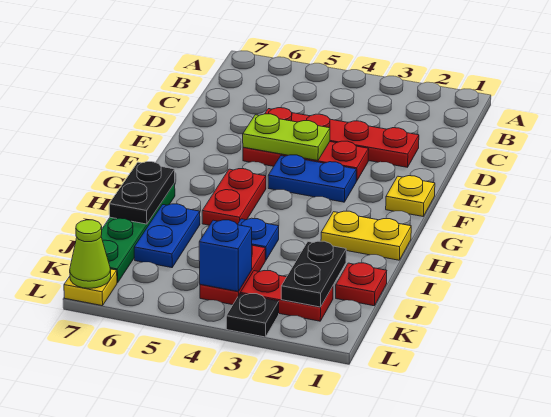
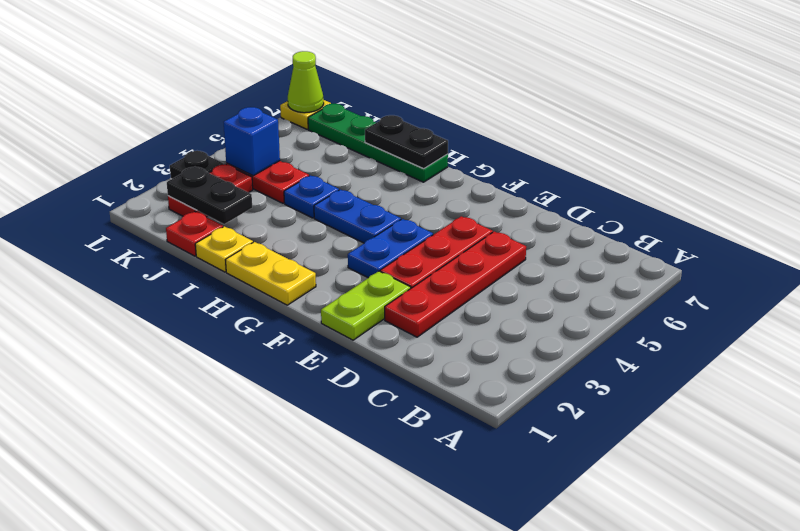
lime 1x2 plate [243,114,330,161] -> lime 1x2 plate moved to [321,271,411,340]
yellow 1x1 plate [386,176,435,216] -> yellow 1x1 plate moved to [195,226,253,272]
red 1x2 plate [202,169,266,225] -> none
yellow 1x2 plate [321,211,411,260] -> yellow 1x2 plate turned to [226,242,316,305]
blue 1x2 plate [134,204,200,268] -> blue 1x2 plate moved to [314,190,401,243]

